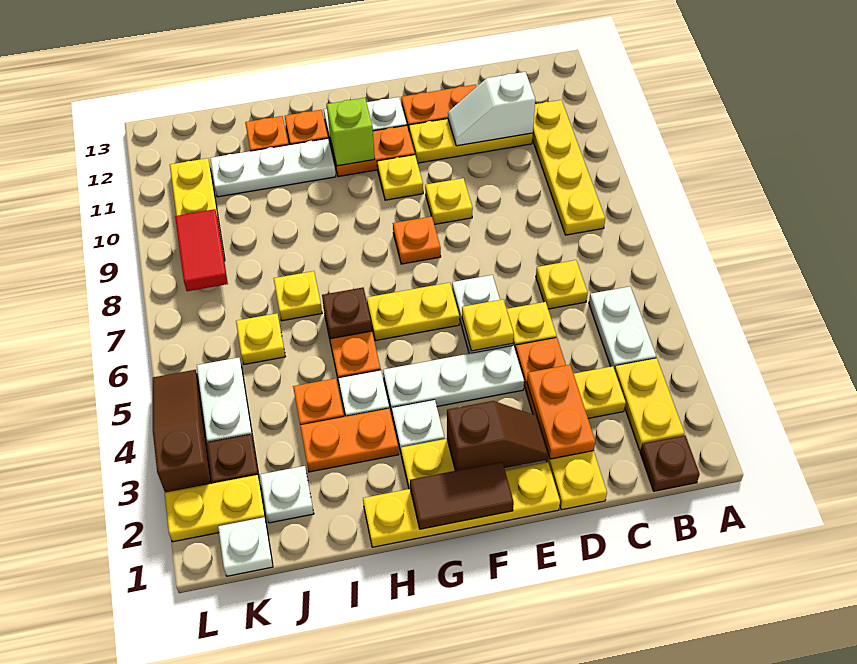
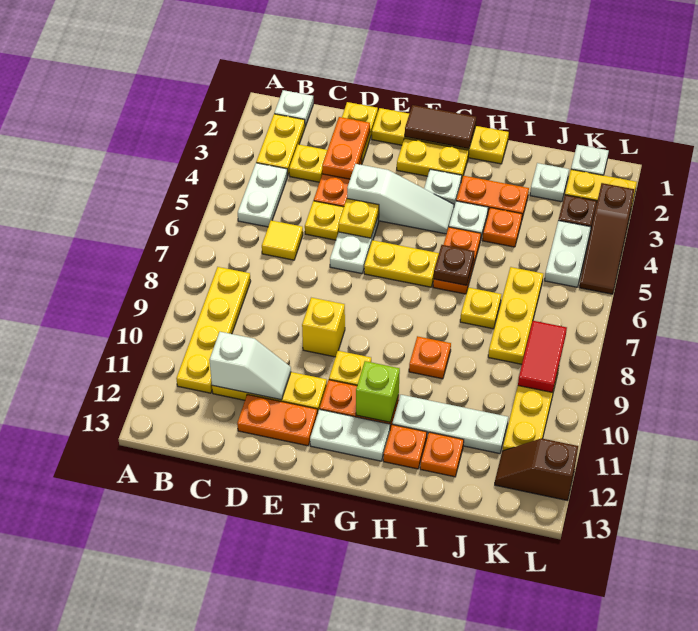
brown 1x1 plate [640,435,700,491] -> white 1x1 plate [274,90,313,127]
yellow 1x1 plate [536,260,588,309] -> yellow 1x1 tile [262,220,303,260]
brown 1x2 slope [447,401,548,471] -> brown 1x2 slope moved to [495,438,578,501]
white 1x3 plate [383,346,524,413] -> white 1x3 slope [347,164,454,234]
yellow 1x1 plate [425,178,473,224] -> yellow 1x1 brick [302,298,345,357]
orange 1x1 plate [393,216,441,264] -> orange 1x1 plate moved to [409,336,451,379]
yellow 1x1 plate [236,313,285,364] -> yellow 1x3 plate [488,267,543,364]

